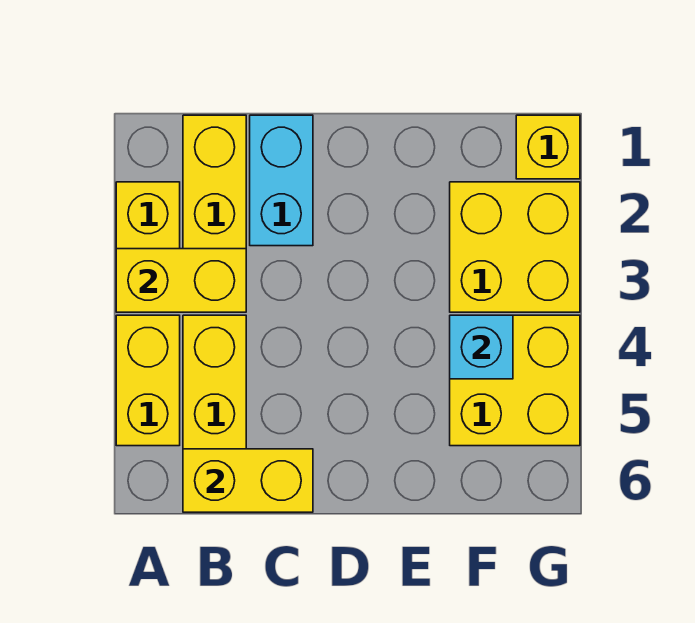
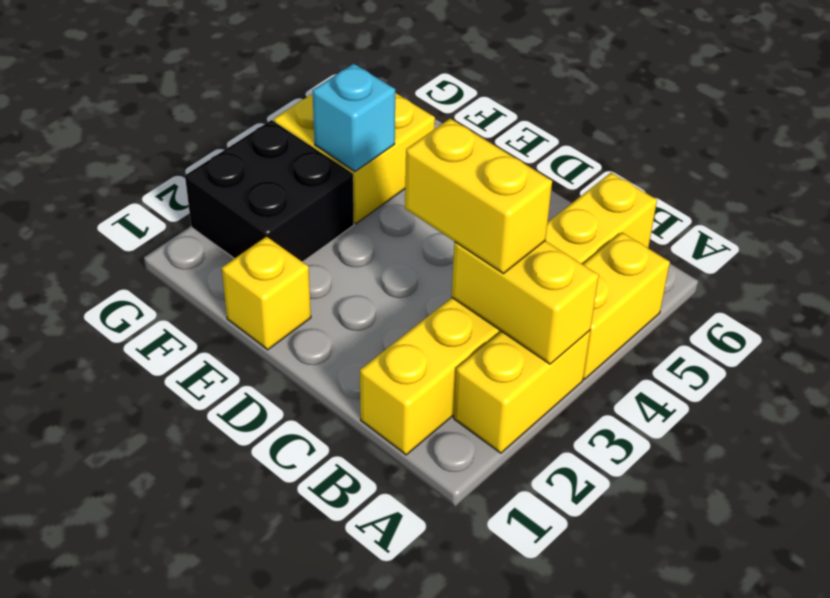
yellow 1x2 brick [183,449,313,512] -> yellow 1x2 brick moved to [405,118,552,274]
cyan 1x2 brick [250,115,313,246] -> none
yellow 2x2 brick [450,182,580,312] -> black 2x2 brick [185,120,354,262]
yellow 1x1 brick [516,115,580,179] -> yellow 1x1 brick moved to [222,236,311,350]

